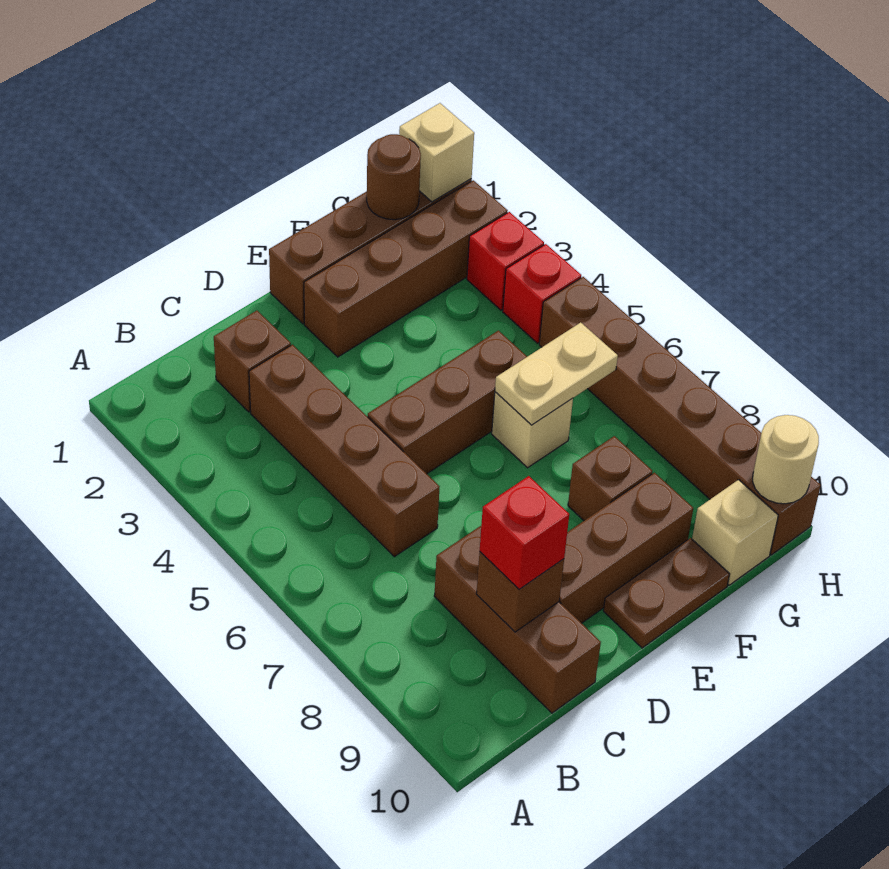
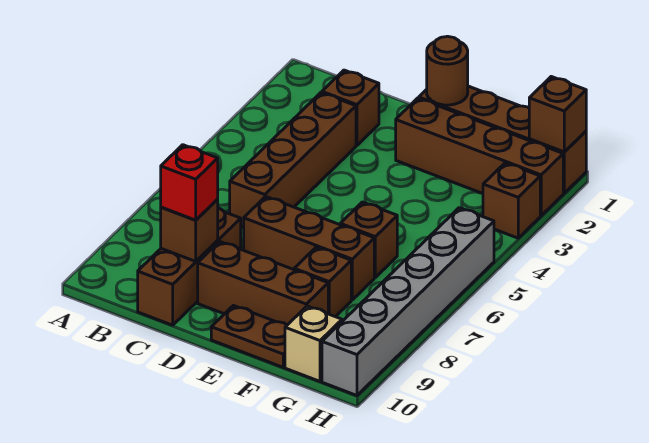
brown 1x3 brick [368,331,527,474] -> brown 1x3 brick moved to [244,196,374,300]
tan 1x1 brick [492,392,573,468] -> brown 1x1 brick [340,202,397,277]
tan 1x2 plate [495,322,618,425] -> none
brown 1x1 round brick [367,134,421,220] -> brown 1x1 round brick moved to [427,36,468,105]
tan 1x1 brick [399,103,474,202] -> brown 1x1 brick [529,77,586,152]
red 1x1 brick [467,212,544,310] -> brown 1x1 brick [483,163,540,238]
red 1x1 brick [503,244,581,343] -> none
brown 1x6 brick [539,277,821,555] -> grey 1x6 brick [322,208,494,395]
tan 1x1 round brick [753,415,819,504] -> none

